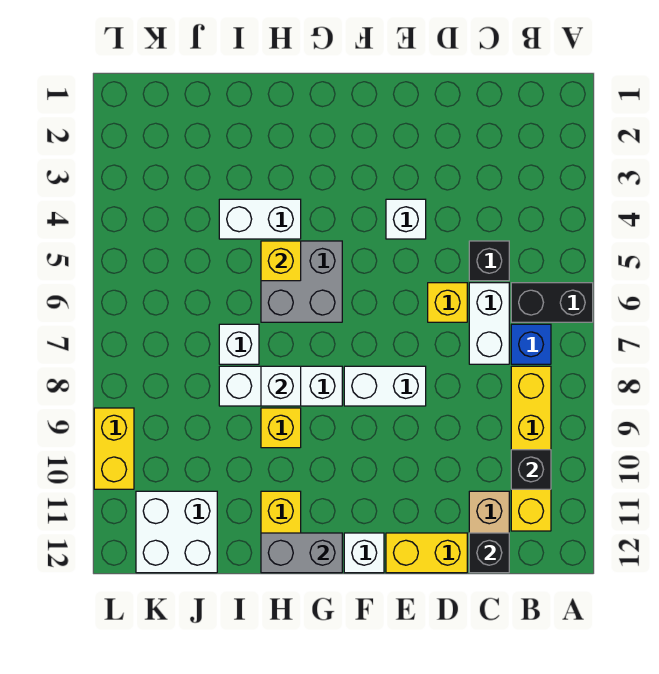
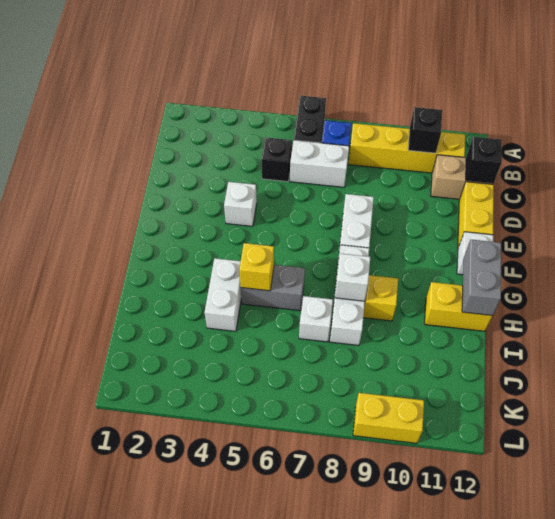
yellow 1x1 brick [428,283,467,322] -> none
grey 2x2 brick [261,241,342,322] -> grey 1x2 brick [241,265,305,311]
white 2x2 brick [136,491,217,573] -> none

